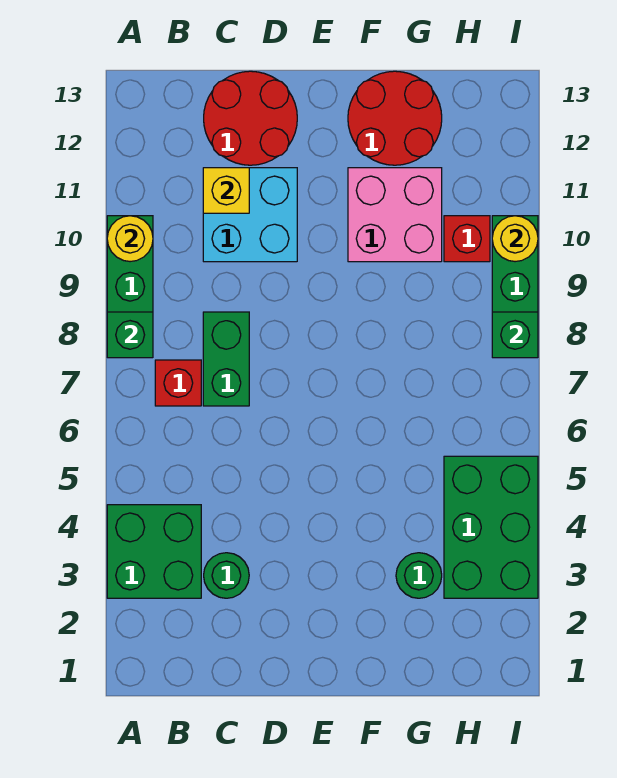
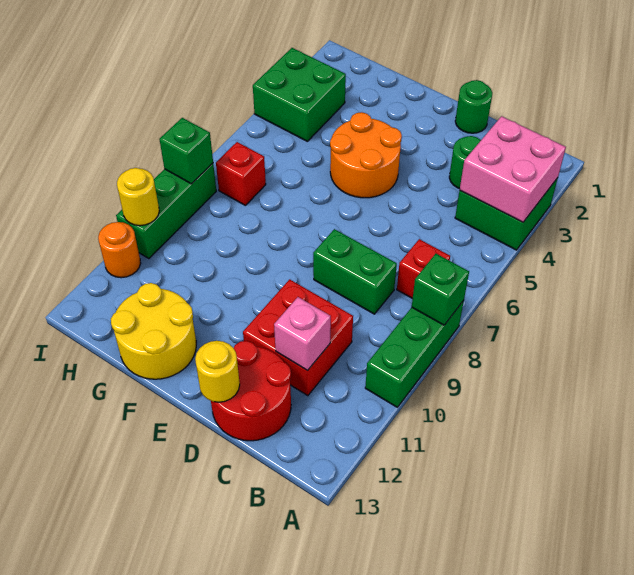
yellow 1x1 round brick [107,216,153,262] -> yellow 1x1 round brick moved to [195,341,240,402]
green 1x2 brick [203,312,249,406] -> green 1x2 brick turned to [313,229,397,314]
cyan 2x2 brick [203,168,297,262] -> red 2x2 brick [243,279,353,396]
yellow 1x1 brick [203,168,249,213] -> pink 1x1 brick [274,297,331,371]
none -> orange 2x2 round brick [330,112,402,198]
pink 2x2 brick [348,168,442,262] -> pink 2x2 brick moved to [460,116,566,222]
red 2x2 round brick [348,71,442,165] -> yellow 2x2 round brick [111,283,196,379]
green 1x1 round brick [396,553,442,598] -> green 1x1 round brick moved to [455,80,492,133]
green 2x3 brick [444,456,538,598] -> green 2x2 brick [253,48,346,141]
red 1x1 brick [444,216,490,262] -> red 1x1 brick moved to [216,142,266,206]
none -> orange 1x1 round brick [98,222,141,278]

